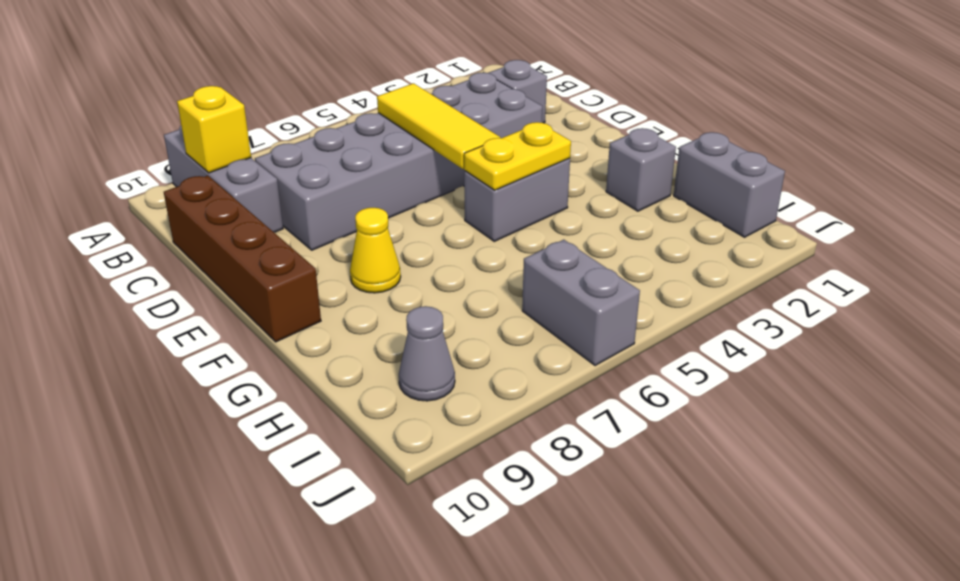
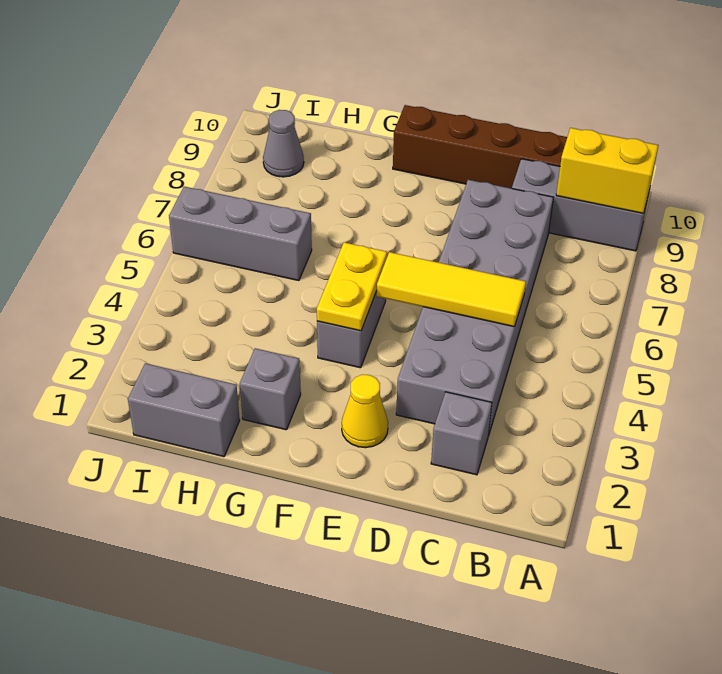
yellow 1x1 brick [177,86,251,173] -> yellow 1x2 brick [556,128,659,213]
yellow 1x1 cone [350,208,401,293] -> yellow 1x1 cone moved to [342,375,388,448]
grey 1x2 brick [522,240,640,366] -> grey 1x3 brick [169,187,312,281]

